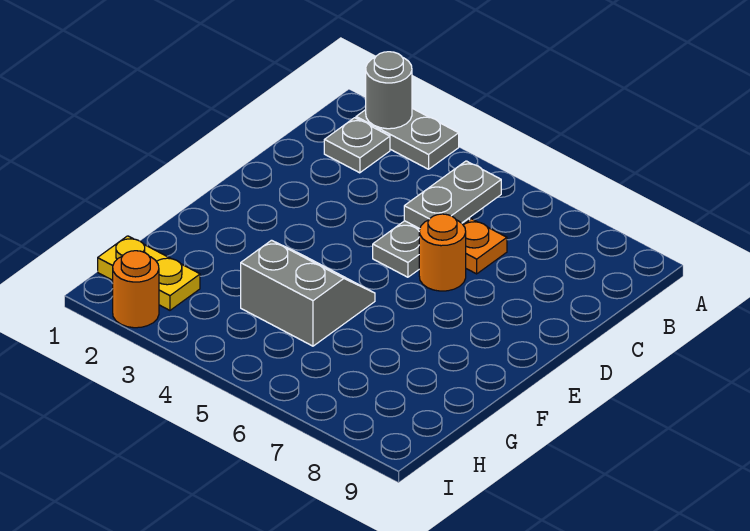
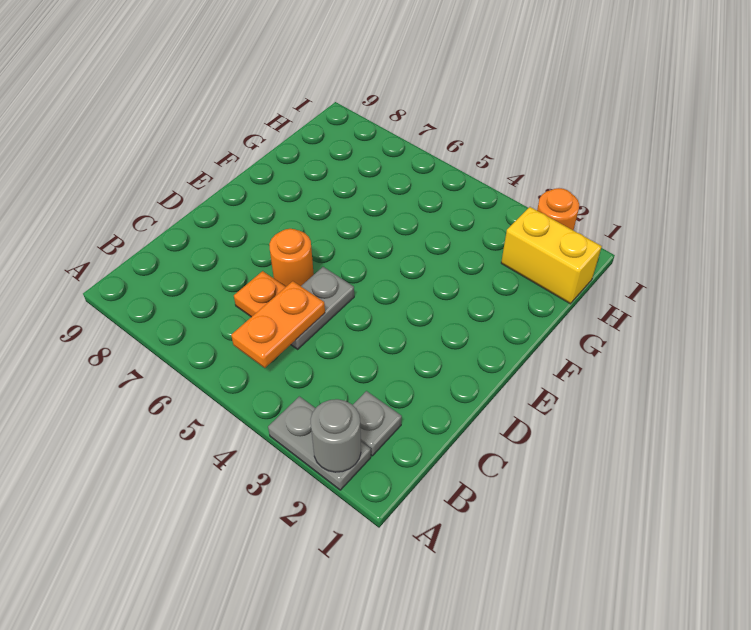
grey 1x2 plate [404,161,501,229] -> orange 1x2 plate [231,281,325,368]
grey 2x2 slope [241,240,375,346] -> none
yellow 1x2 plate [98,236,200,310] -> yellow 1x2 brick [501,207,602,304]

